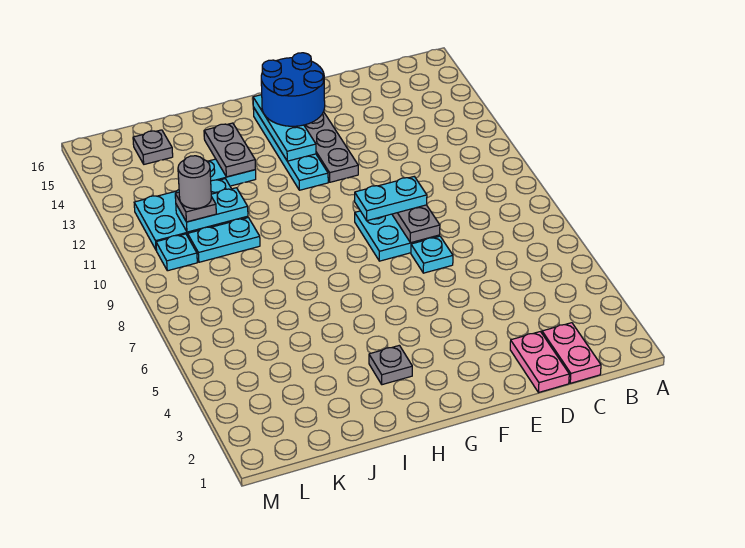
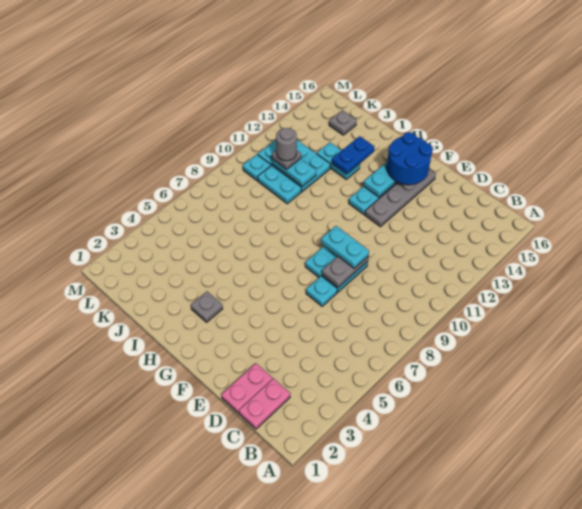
grey 1x2 plate [204,123,255,177] -> blue 1x2 plate [332,136,374,174]

